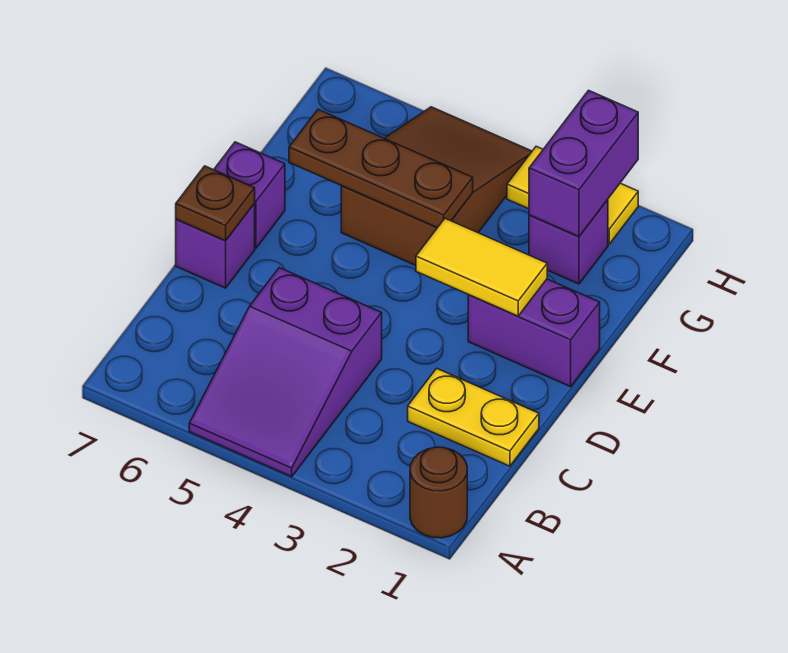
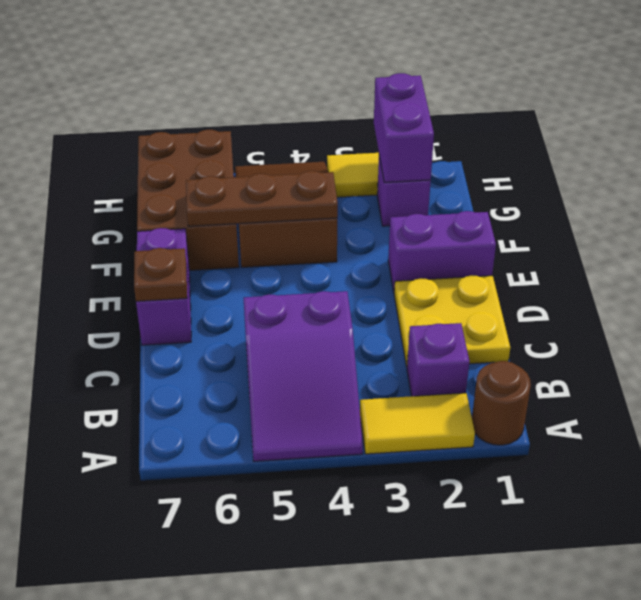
none -> purple 1x1 brick [407,323,469,396]
yellow 1x2 plate [408,368,539,466] -> yellow 2x2 plate [394,275,510,367]
yellow 1x2 tile [416,218,547,316] -> yellow 1x2 tile moved to [360,393,475,454]
none -> brown 2x3 brick [137,130,239,270]

